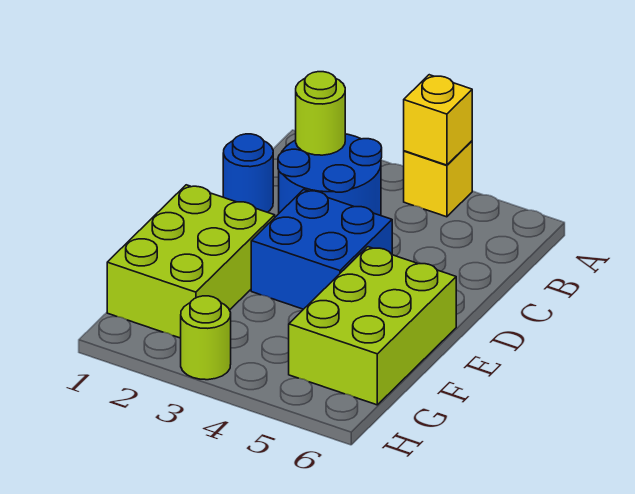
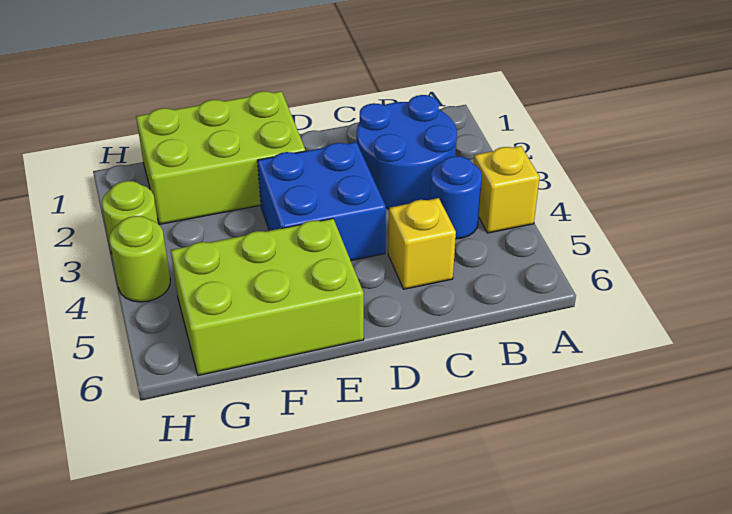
yellow 1x1 brick [404,75,472,165] -> yellow 1x1 brick moved to [388,198,456,289]
lime 1x1 round brick [296,72,345,155] -> lime 1x1 round brick moved to [109,216,170,302]
blue 1x1 round brick [223,134,273,212] -> blue 1x1 round brick moved to [430,156,482,239]

